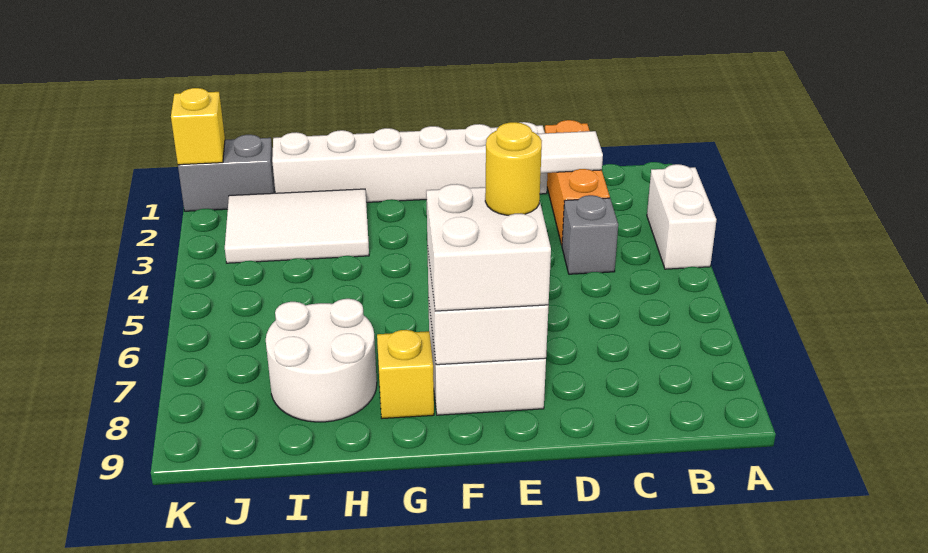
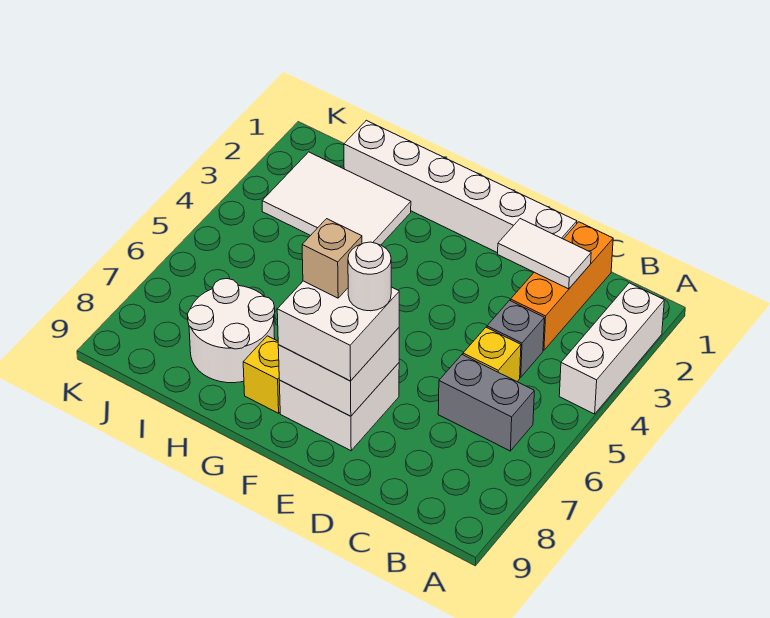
white 1x2 brick [647,164,717,269] -> white 1x3 brick [559,283,664,414]
yellow 1x1 round brick [485,122,542,215] -> white 1x1 round brick [348,242,391,311]
none -> tan 1x1 brick [302,219,362,298]
grey 1x2 brick [178,135,275,211] -> grey 1x2 brick moved to [438,355,534,451]
yellow 1x1 brick [171,88,225,165] -> yellow 1x1 brick moved to [463,327,521,381]

